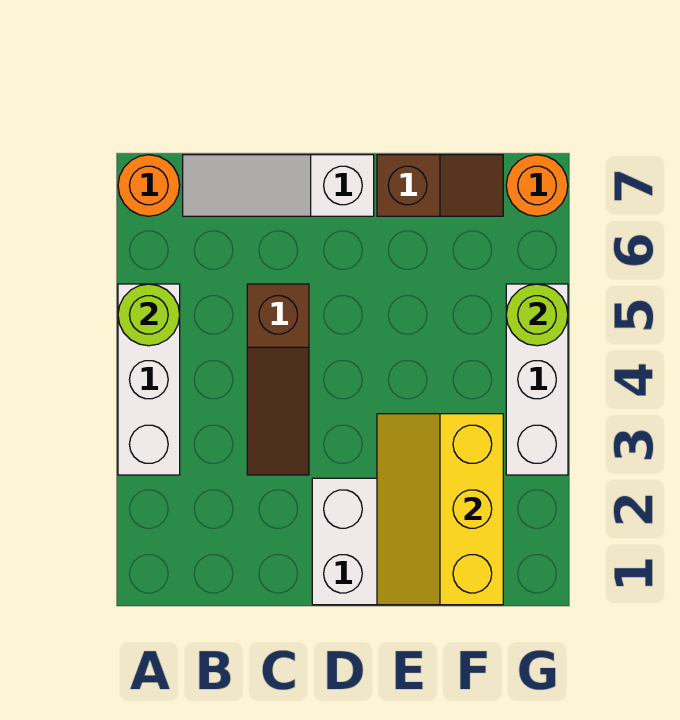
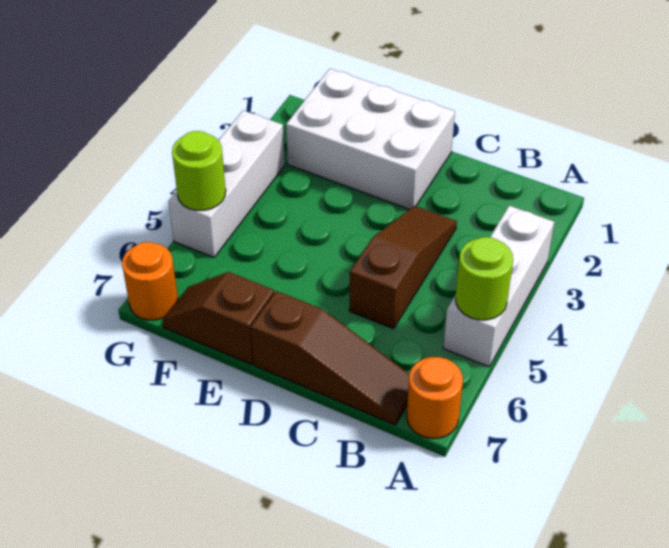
white 1x3 slope [183,155,374,216] -> brown 1x3 slope [251,291,409,425]
yellow 2x3 slope [377,414,503,605] -> none

